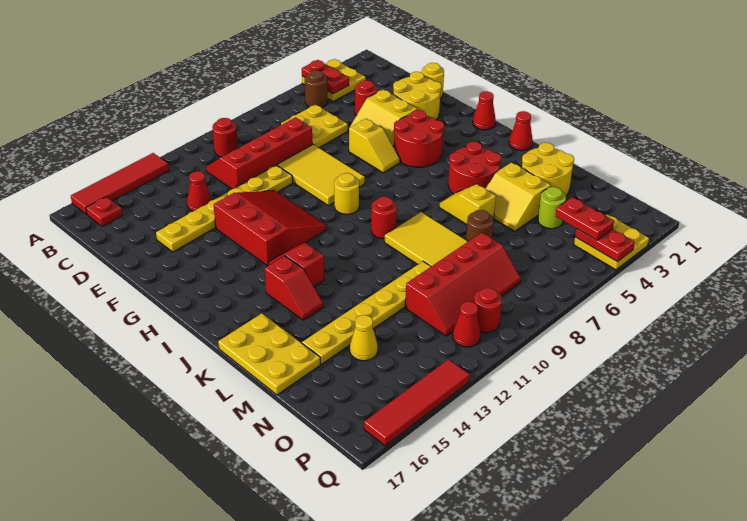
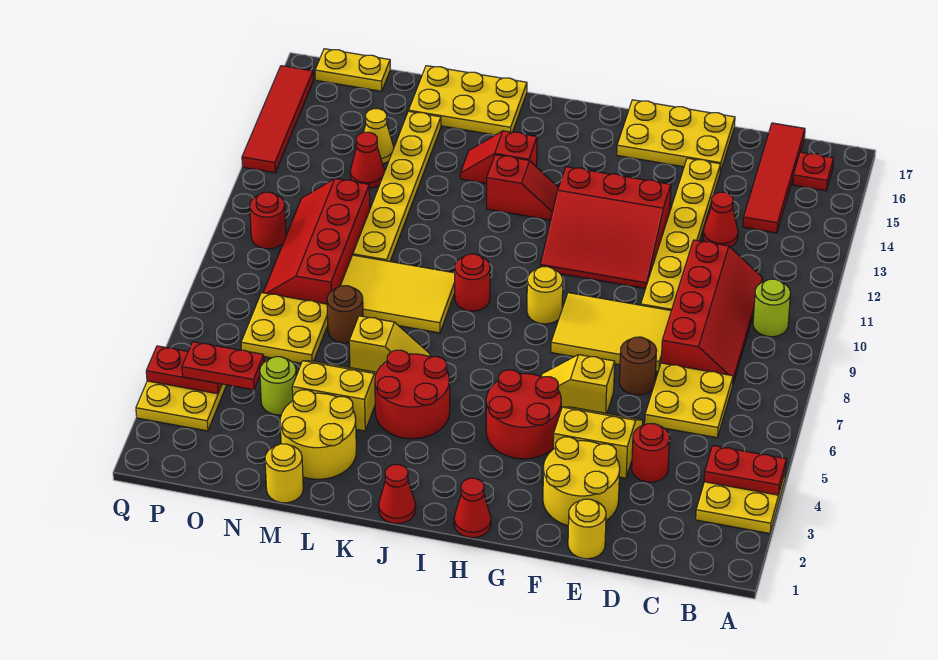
red 1x4 tile [71,153,169,215] -> red 1x4 tile moved to [743,123,805,233]
brown 1x1 round brick [305,70,327,108] -> brown 1x1 round brick moved to [619,337,657,395]
red 1x1 round brick [212,118,238,157] -> lime 1x1 round brick [753,279,791,337]
none -> yellow 2x3 plate [617,100,735,172]
none -> yellow 1x1 round brick [265,444,303,503]
none -> yellow 2x2 plate [241,293,328,363]
none -> yellow 1x2 plate [315,49,390,91]
red 1x1 cone [453,302,481,347] -> red 1x1 cone moved to [350,132,385,188]

